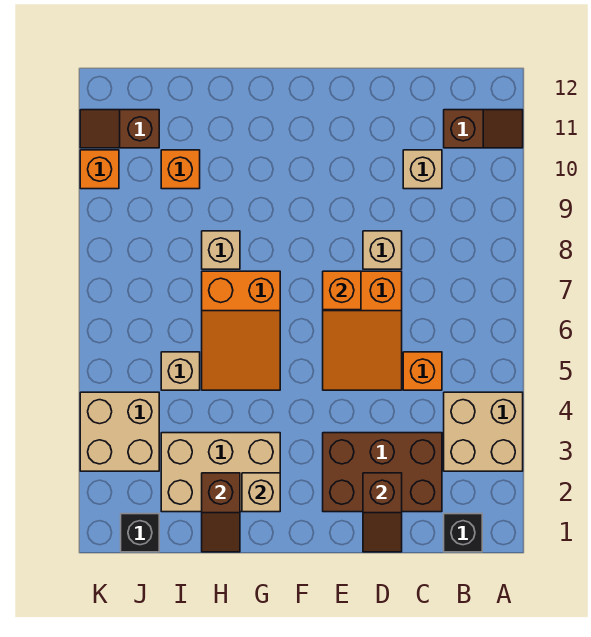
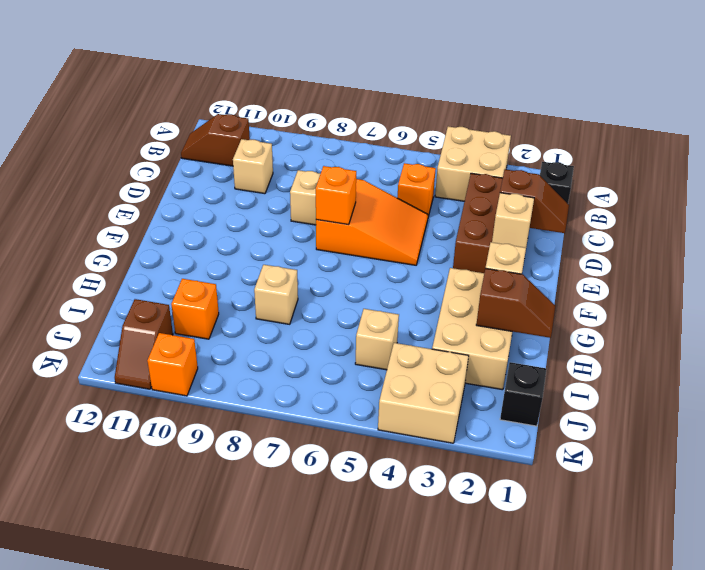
brown 1x2 slope [444,110,523,148] -> brown 1x2 slope turned to [181,114,250,166]
none -> tan 1x1 brick [492,193,534,248]
orange 2x3 slope [202,271,280,390] -> none

